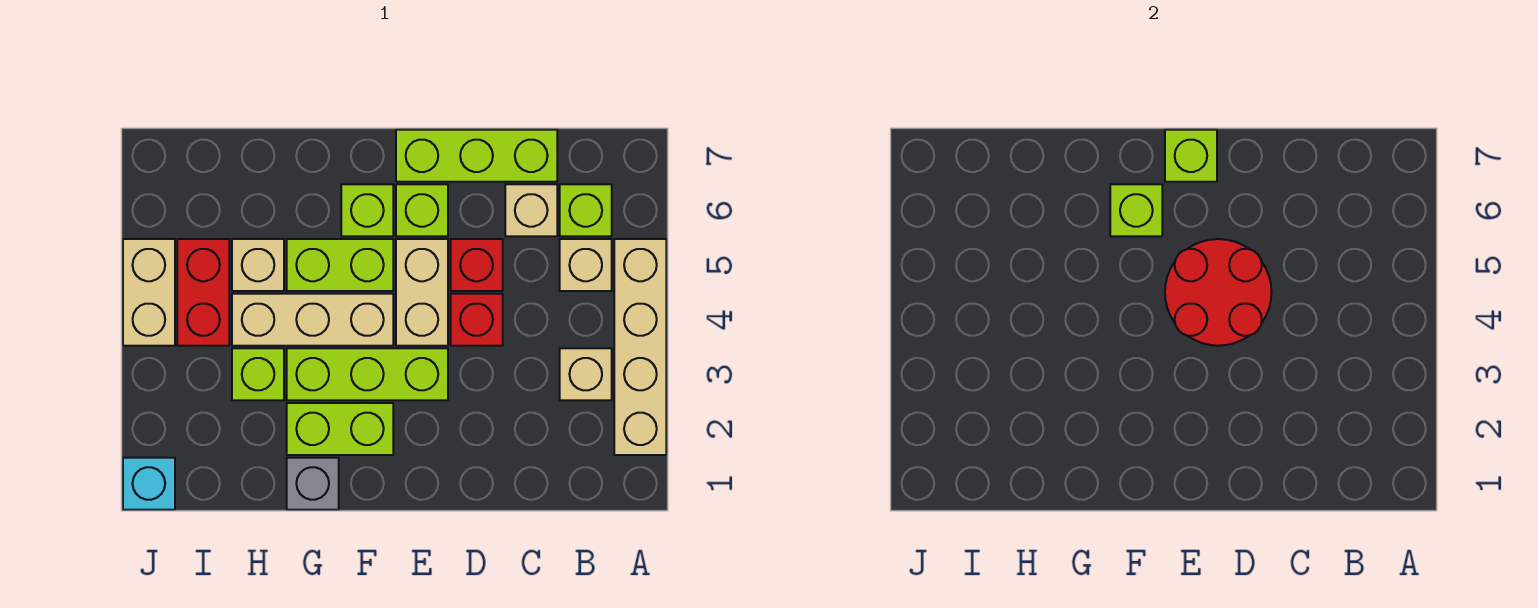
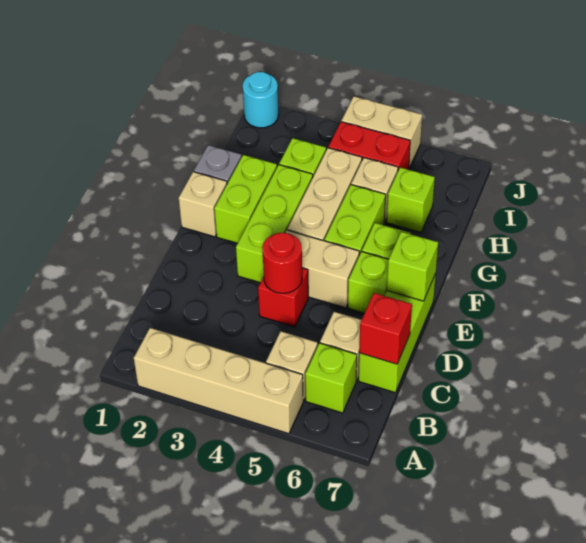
tan 1x1 brick [560,348,612,400] -> tan 1x1 brick moved to [179,172,227,237]
red 2x2 round brick [1165,239,1272,346] -> red 1x1 round brick [262,233,302,293]
red 1x1 brick [451,239,503,291] -> red 1x1 brick moved to [359,293,412,364]
lime 1x1 brick [1110,184,1162,236] -> lime 1x1 brick moved to [387,167,435,232]
cyan 1x1 brick [123,458,175,510] -> cyan 1x1 round brick [243,72,279,128]

